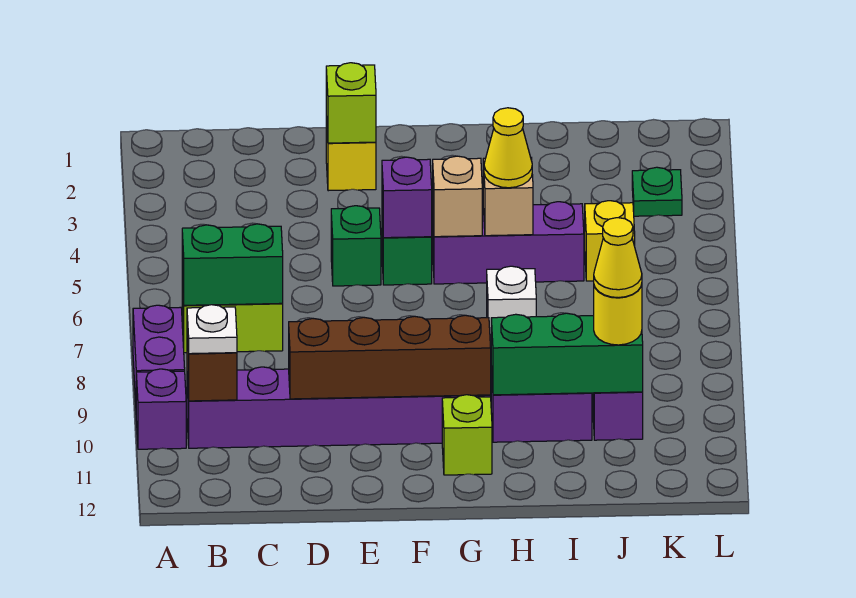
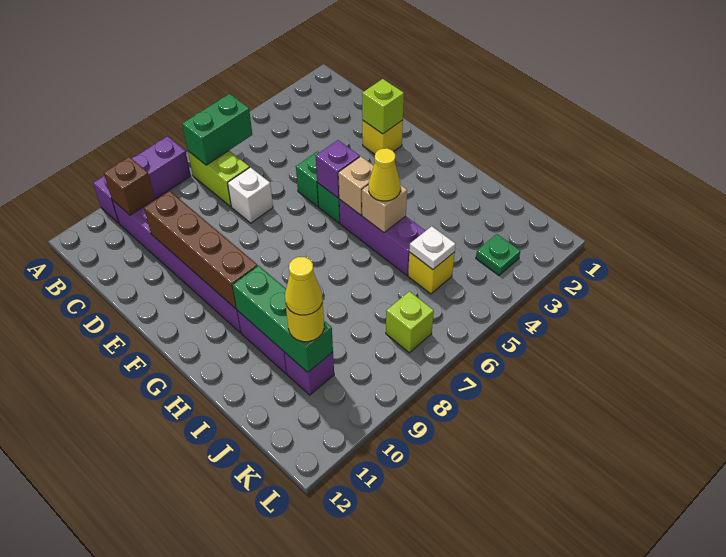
green 1x2 brick [182,224,283,305] -> green 1x2 brick turned to [182,94,252,165]
white 1x1 plate [187,305,237,354] -> white 1x1 plate moved to [409,226,456,269]
lime 1x1 brick [442,395,492,475] -> lime 1x1 brick moved to [386,291,434,353]
white 1x1 brick [487,266,536,347] -> white 1x1 brick moved to [228,167,273,223]

